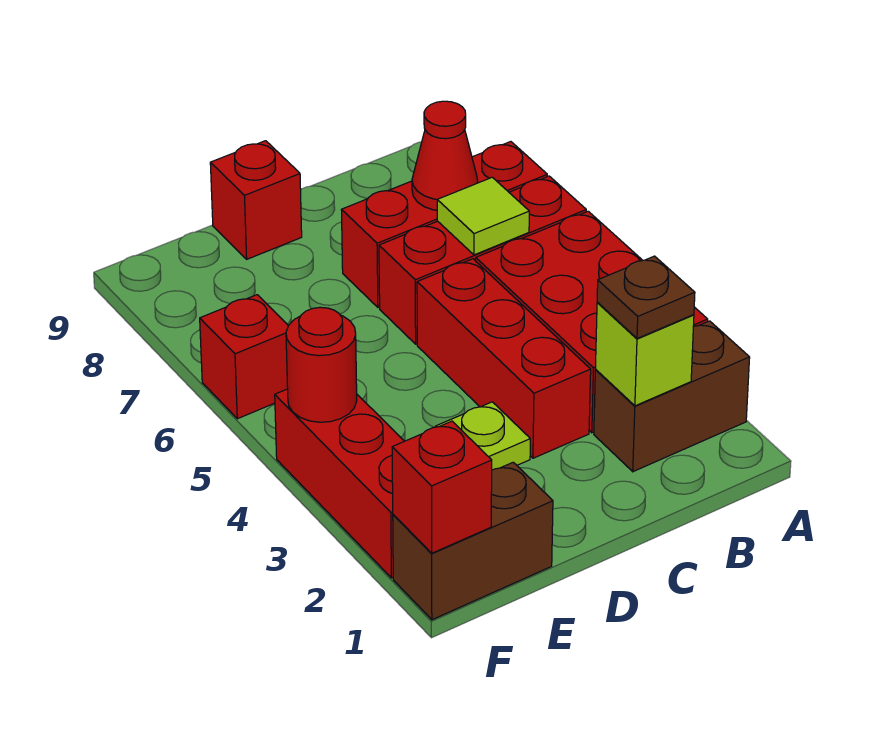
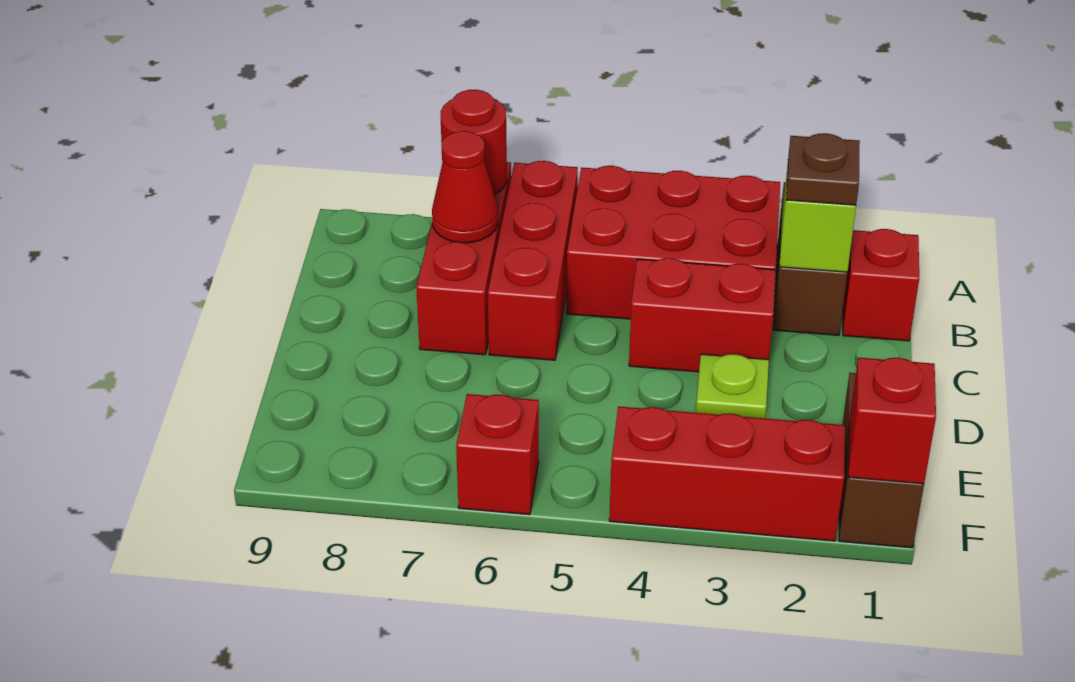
lime 1x1 tile [437,177,529,255] -> none
red 1x3 brick [417,259,591,458] -> red 1x2 brick [629,258,776,372]
red 1x1 brick [210,141,302,259] -> red 1x1 brick moved to [843,229,919,341]
red 1x1 round brick [286,307,357,422] -> red 1x1 round brick moved to [440,90,507,195]

